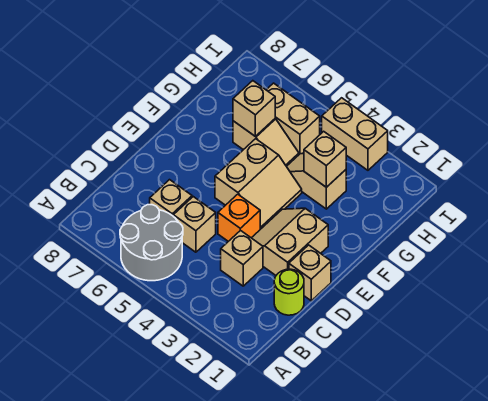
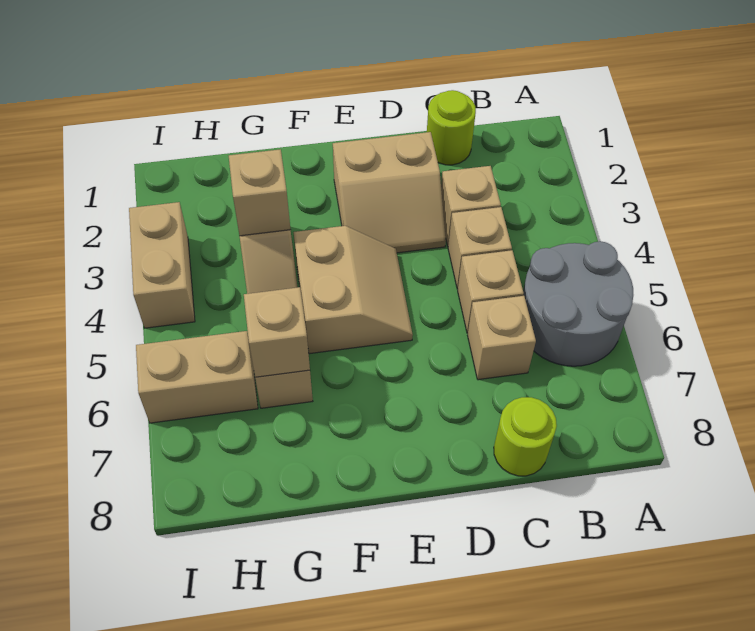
none -> lime 1x1 round brick [494,397,557,476]
tan 1x1 brick [289,245,331,301] -> tan 1x1 brick moved to [448,207,512,289]
orange 1x1 brick [218,194,260,241] -> none
tan 2x2 slope [215,139,302,229] -> tan 2x2 slope turned to [293,226,413,354]
tan 1x2 brick [267,83,320,154] -> tan 1x2 brick turned to [136,331,258,423]

